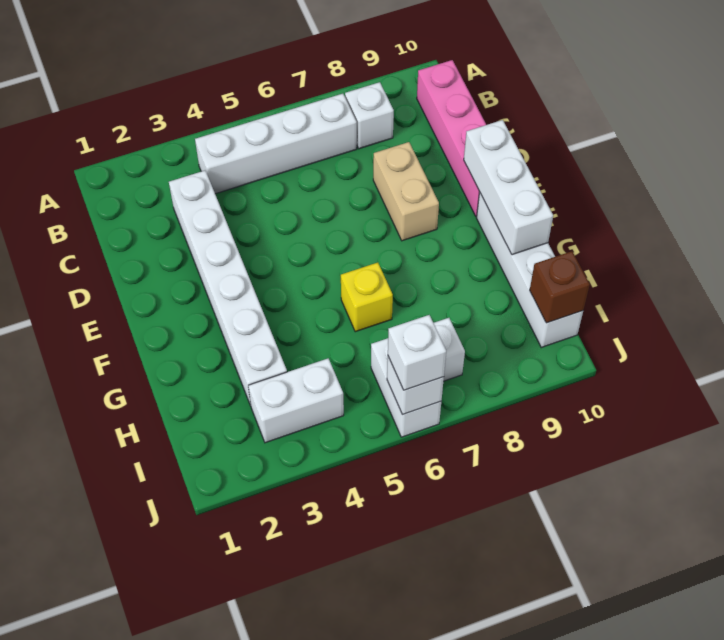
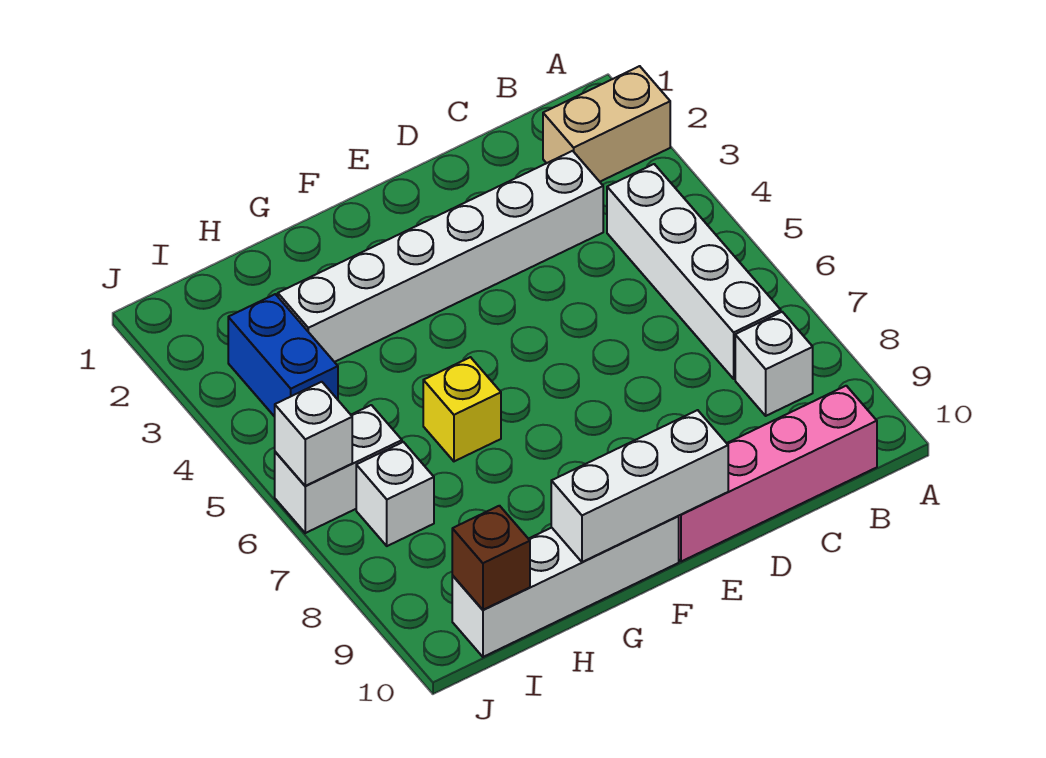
tan 1x2 brick [373,142,439,241] -> tan 1x2 brick moved to [543,66,670,182]
white 1x2 brick [248,358,344,443] -> blue 1x2 brick [228,294,338,417]
white 1x1 brick [388,315,446,390] -> none

